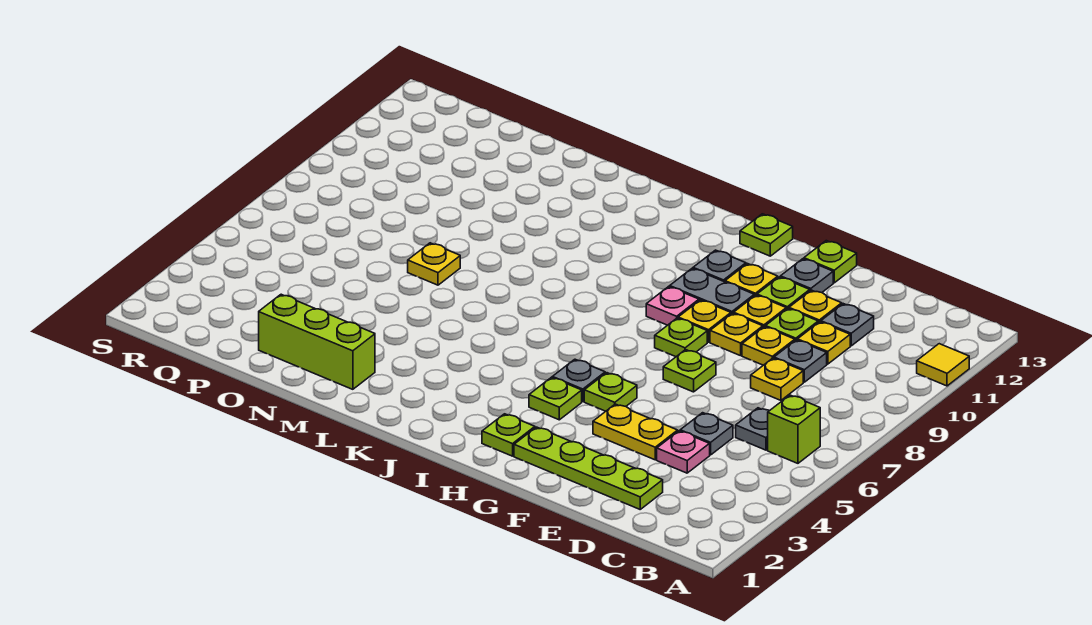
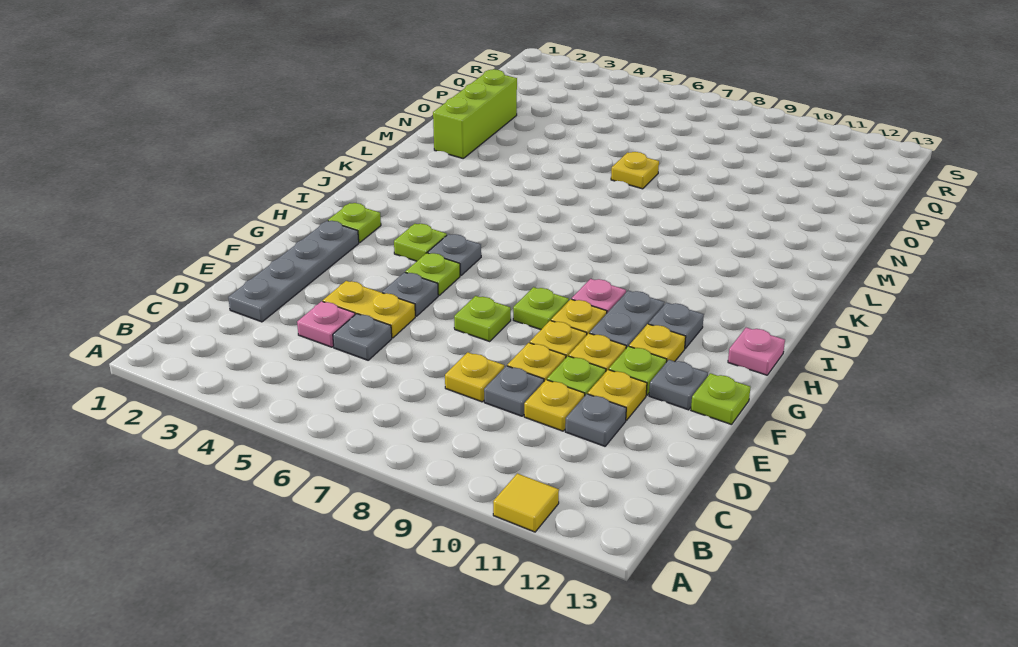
lime 1x1 brick [768,395,820,463] -> none
grey 1x1 plate [736,408,769,450] -> grey 1x1 plate moved to [382,272,438,316]
lime 1x4 plate [514,427,663,509] -> grey 1x4 plate [228,221,359,322]
yellow 1x2 plate [593,404,678,460] -> yellow 1x2 plate turned to [323,281,415,338]
lime 1x1 plate [740,214,793,256] -> pink 1x1 plate [728,328,785,375]

